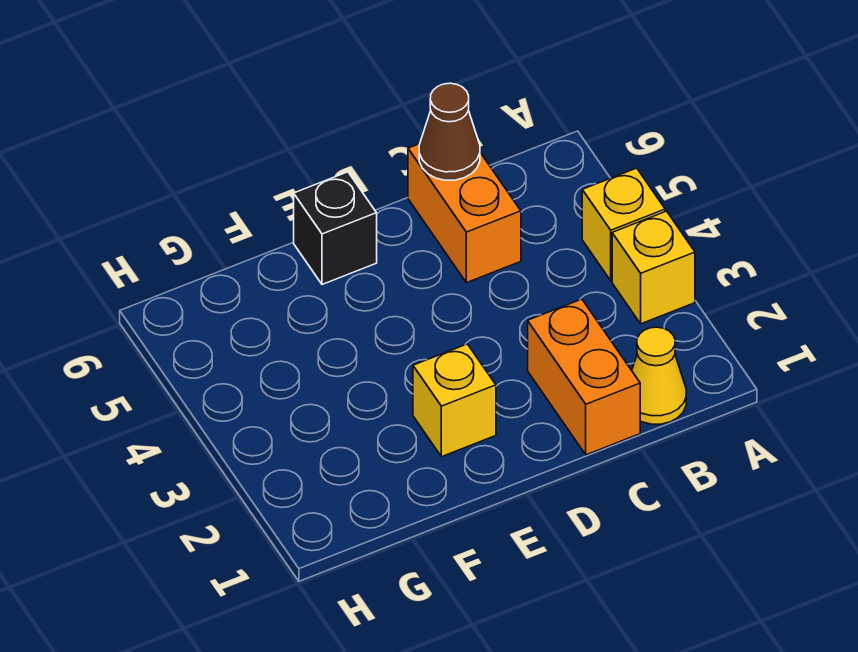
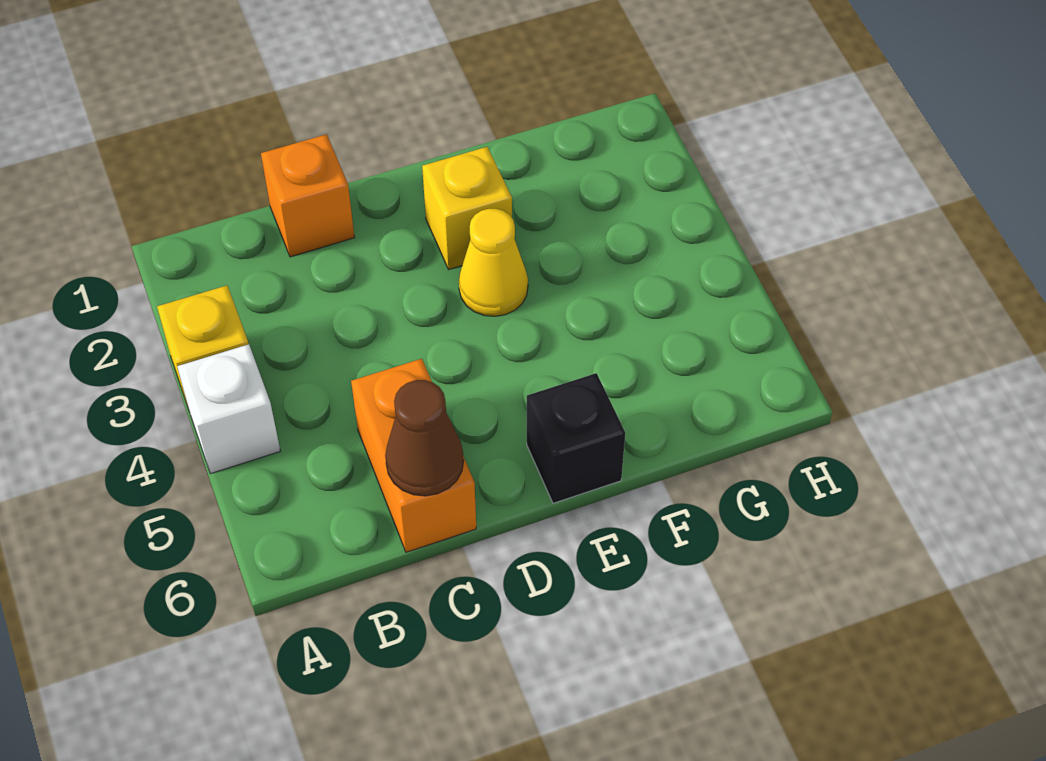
yellow 1x1 brick [582,168,665,281] -> white 1x1 brick [177,344,280,474]
yellow 1x1 cone [632,327,686,424] -> yellow 1x1 cone moved to [459,209,528,316]
orange 1x2 brick [528,299,640,455] -> orange 1x1 brick [261,134,355,257]

